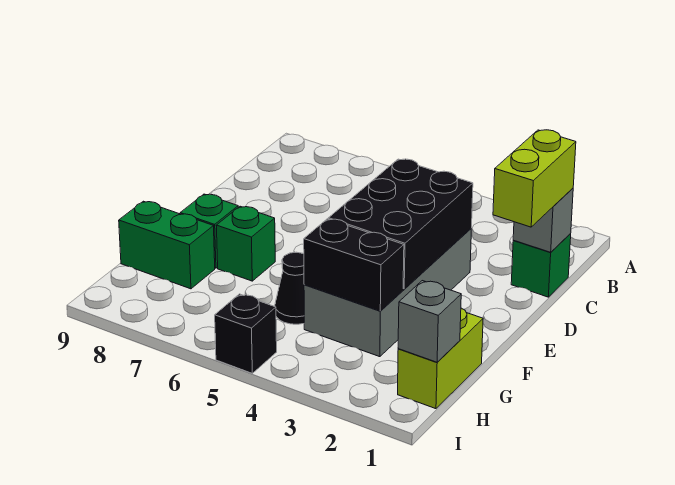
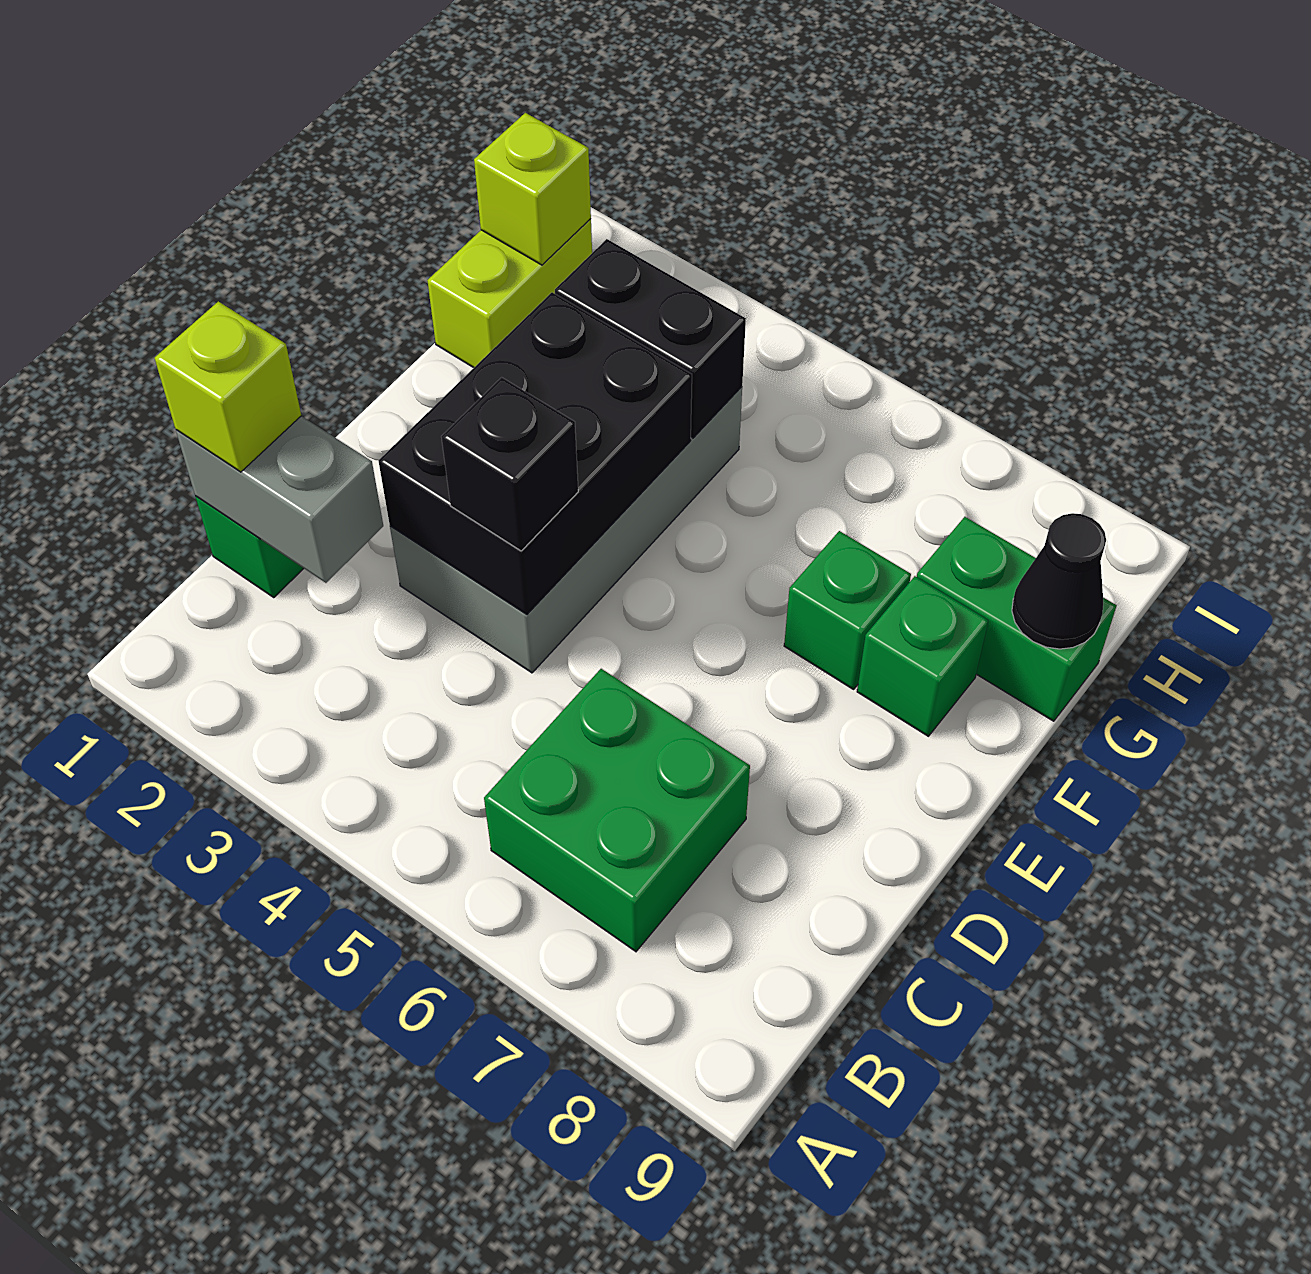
none -> green 2x2 brick [484,669,750,952]
grey 1x1 brick [513,188,573,252] -> grey 1x2 brick [176,416,383,583]
lime 1x2 brick [493,130,576,227] -> lime 1x1 brick [155,301,301,472]
black 1x1 cone [275,252,304,324] -> black 1x1 cone moved to [1012,513,1106,649]
grey 1x1 brick [398,281,461,362] -> lime 1x1 brick [474,113,591,265]
black 1x1 brick [215,294,277,373] -> black 1x1 brick moved to [441,377,578,551]

